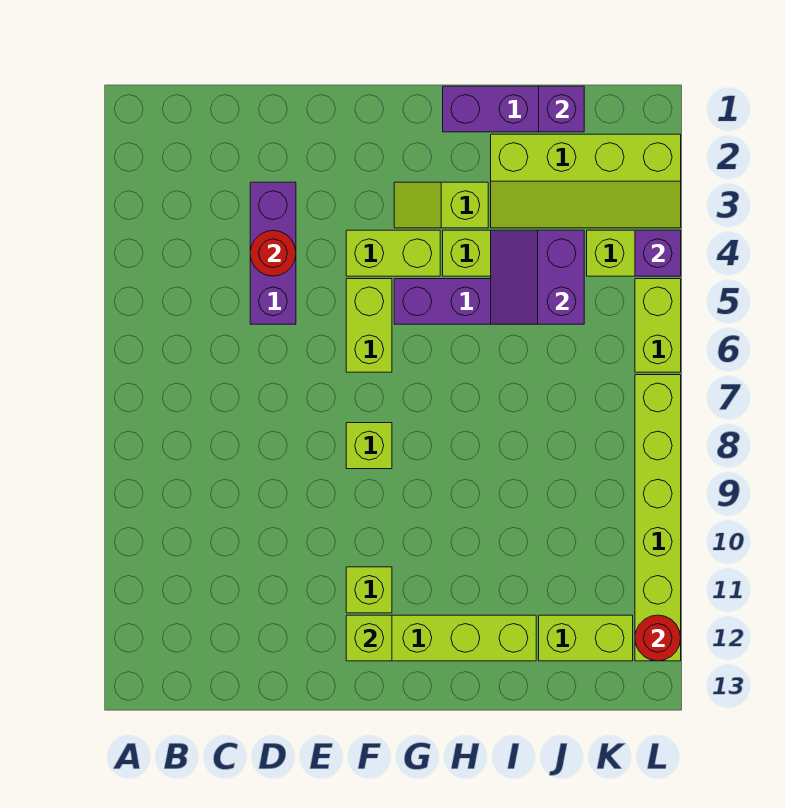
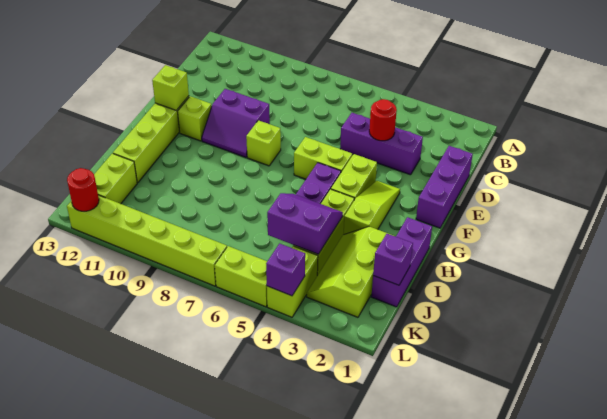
none -> purple 1x3 brick [416,146,473,228]
none -> purple 2x2 slope [202,89,270,157]
lime 1x2 slope [394,182,488,228] -> lime 1x3 slope [344,181,400,234]
lime 2x4 slope [491,134,681,228] -> lime 2x3 slope [307,227,394,317]

